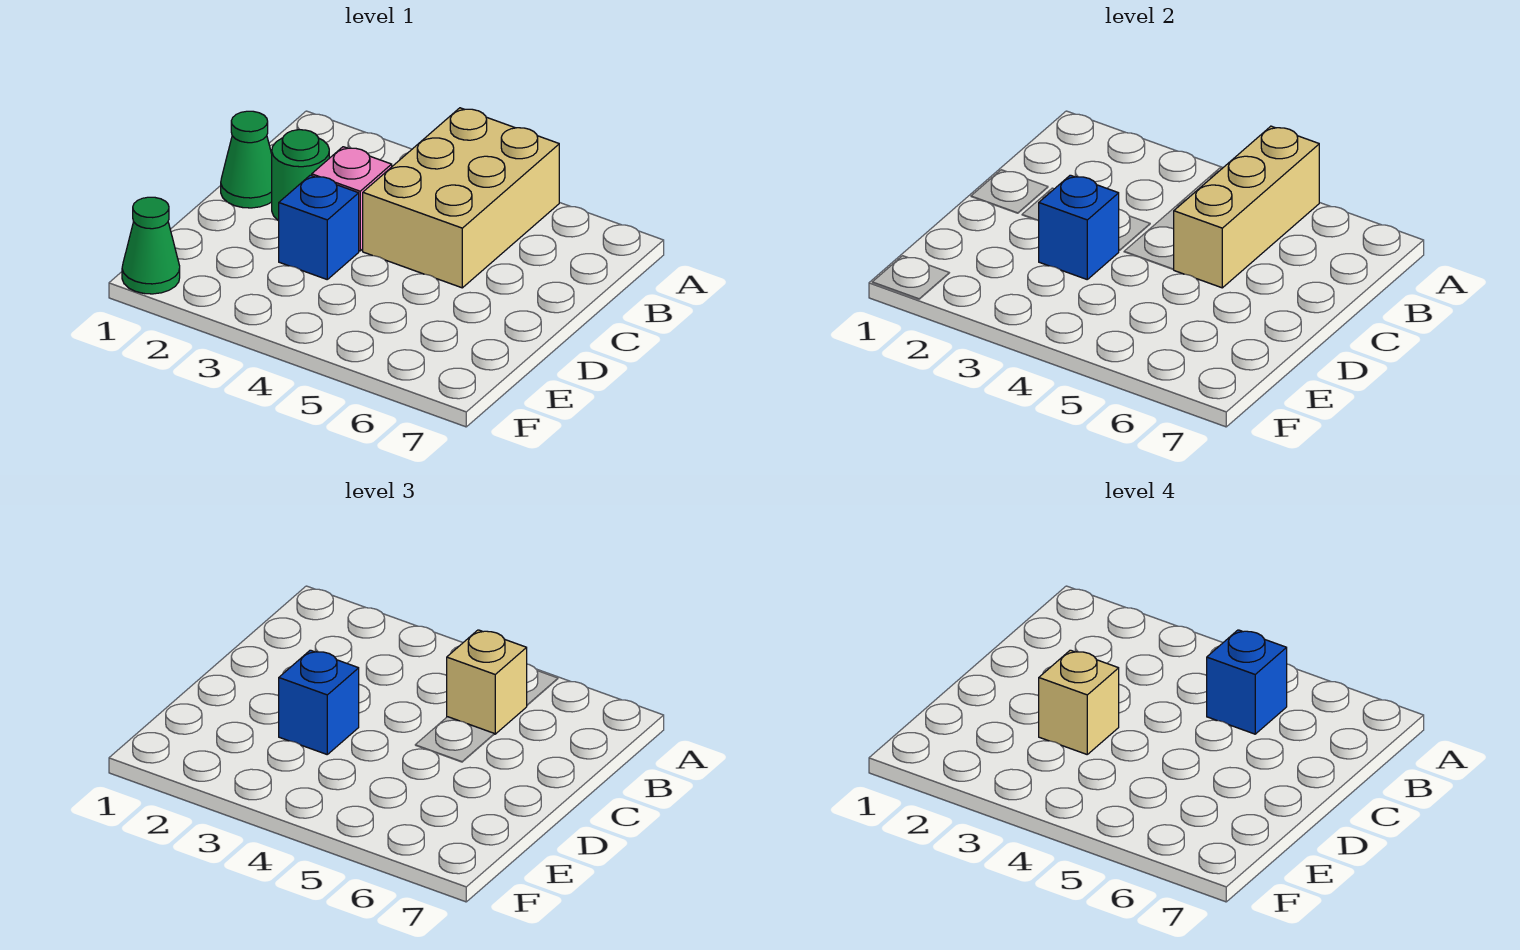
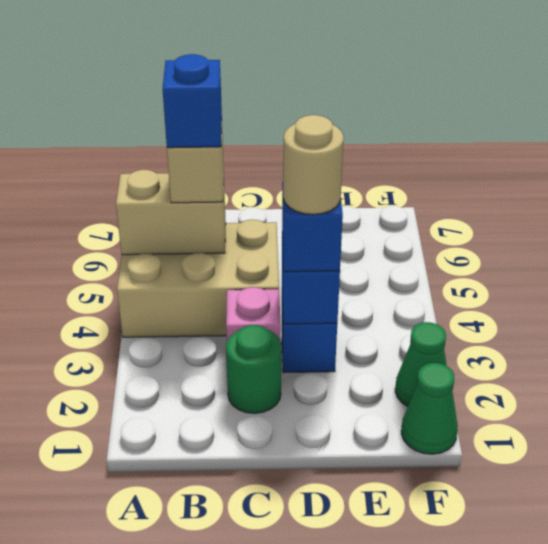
tan 1x3 brick [1174,126,1319,288] -> tan 1x2 brick [116,170,226,255]
green 1x1 cone [221,111,272,208] -> green 1x1 cone moved to [395,322,447,406]
tan 1x1 brick [1039,650,1119,754] -> tan 1x1 round brick [283,115,344,215]

